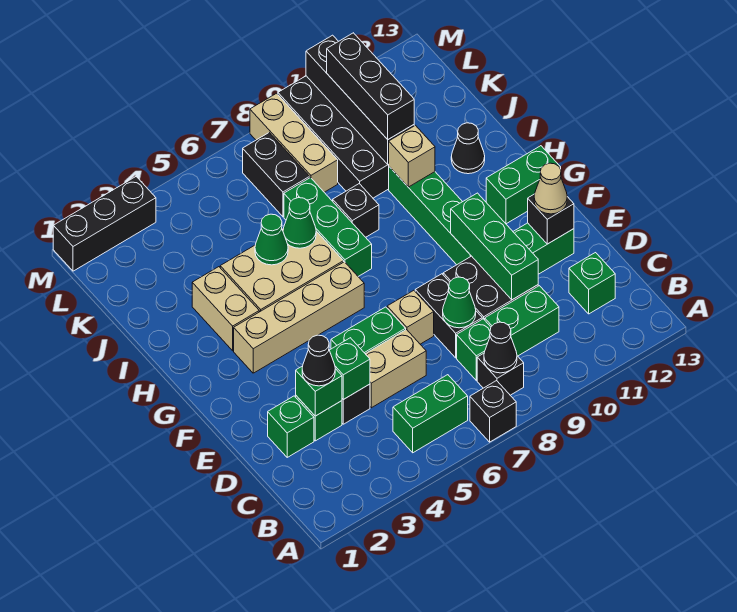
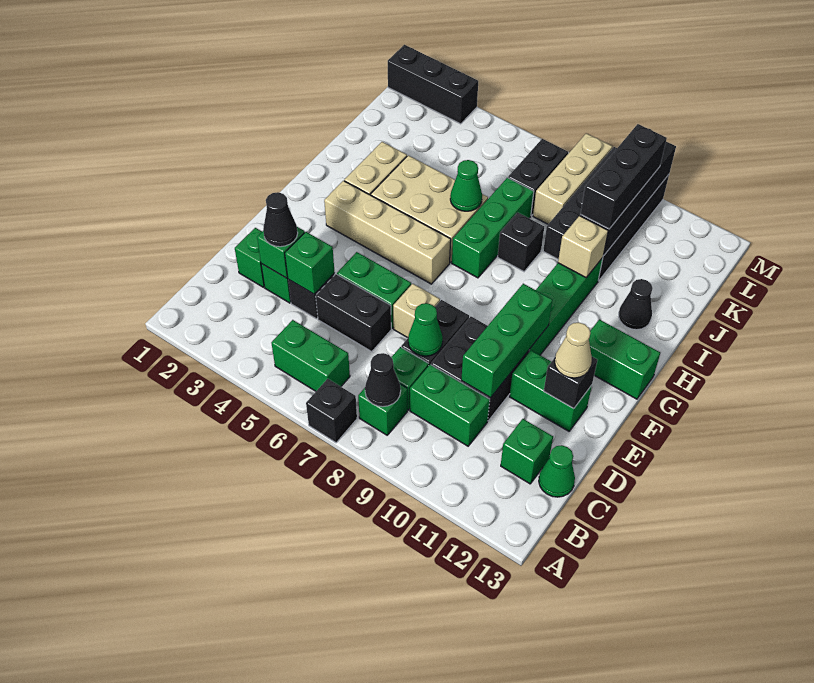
black 1x1 brick [477,353,524,395] -> green 1x1 brick [358,384,407,435]
tan 1x2 brick [366,330,426,408] -> black 1x2 brick [316,274,391,352]
green 1x1 cone [255,214,288,265] -> green 1x1 cone moved to [539,445,575,497]

